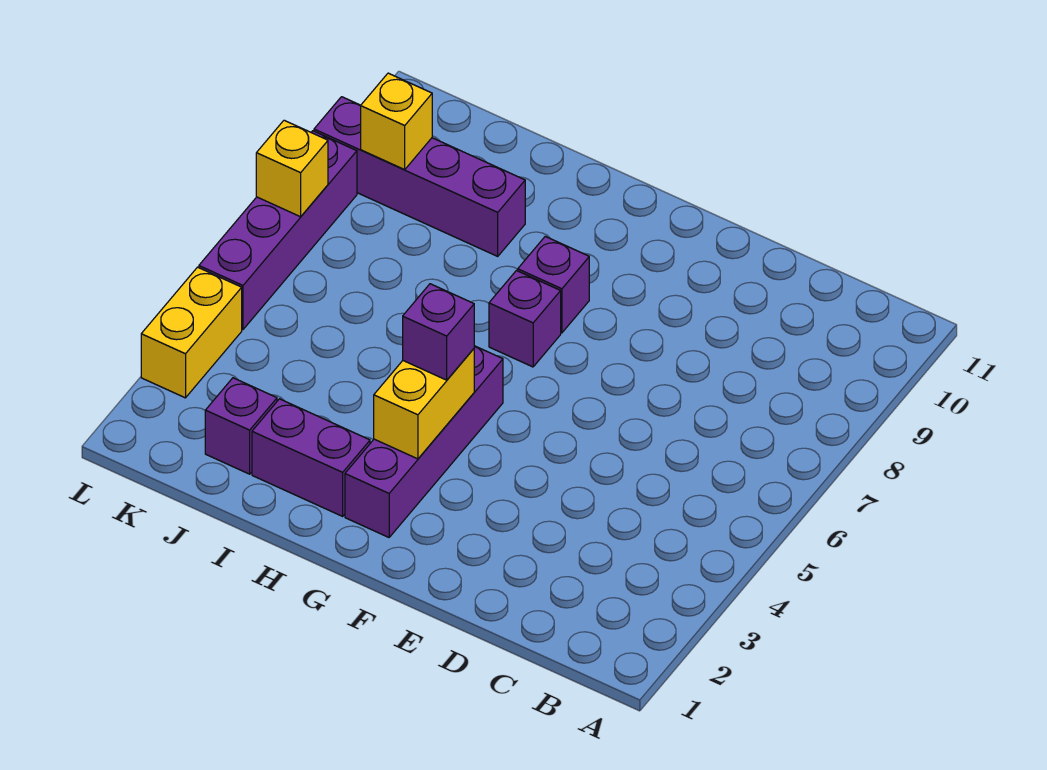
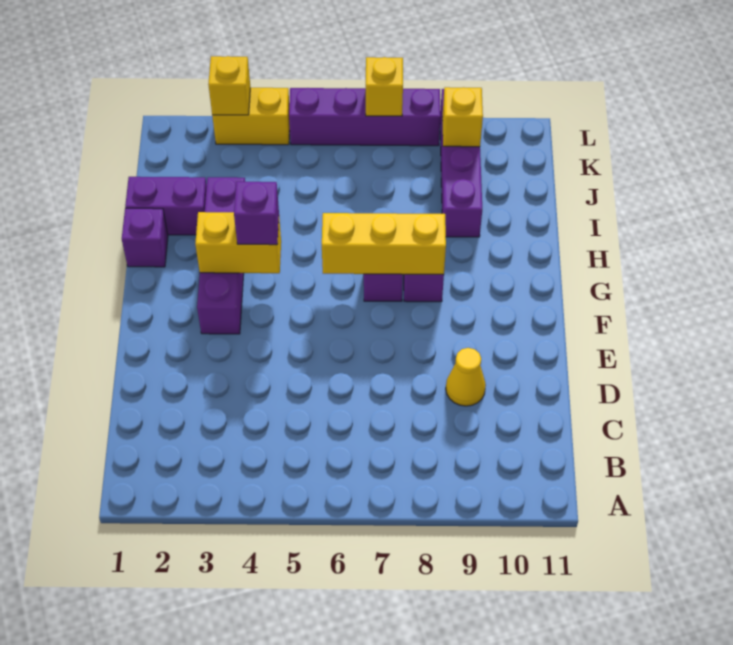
none -> yellow 1x1 cone [446,348,486,406]
purple 1x4 brick [345,346,503,537] -> purple 1x4 brick turned to [197,177,245,334]
none -> yellow 1x3 brick [322,213,446,274]
purple 1x2 brick [252,399,370,516] -> purple 1x2 brick turned to [125,177,207,235]
purple 1x1 brick [205,378,277,474] -> purple 1x1 brick moved to [122,208,168,267]
none -> yellow 1x1 brick [208,56,250,115]

